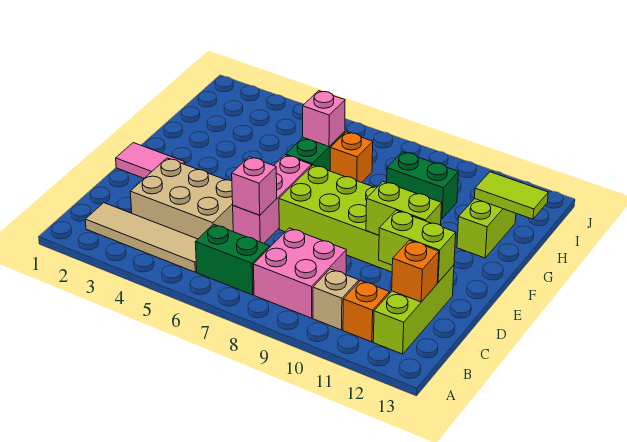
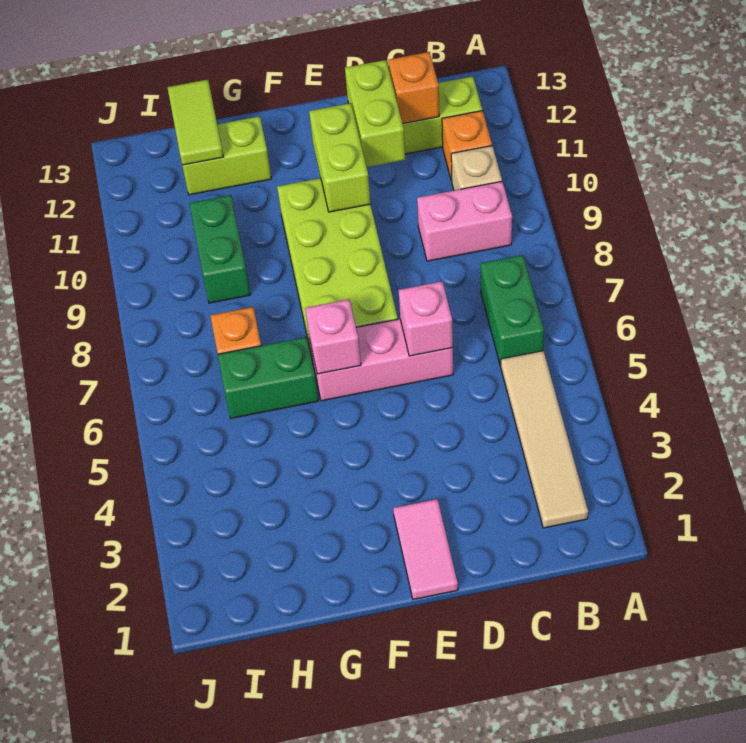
pink 2x2 brick [253,228,346,318] -> pink 1x2 brick [417,181,512,261]
tan 2x3 brick [130,158,233,239] -> none
pink 1x1 brick [303,91,345,146] -> pink 1x1 brick moved to [305,299,361,374]

